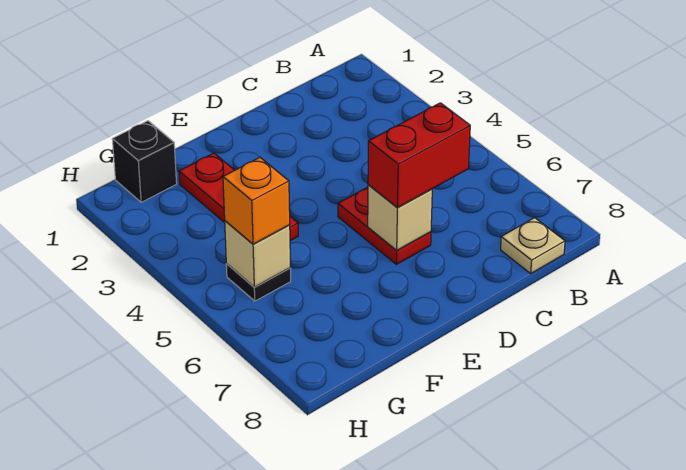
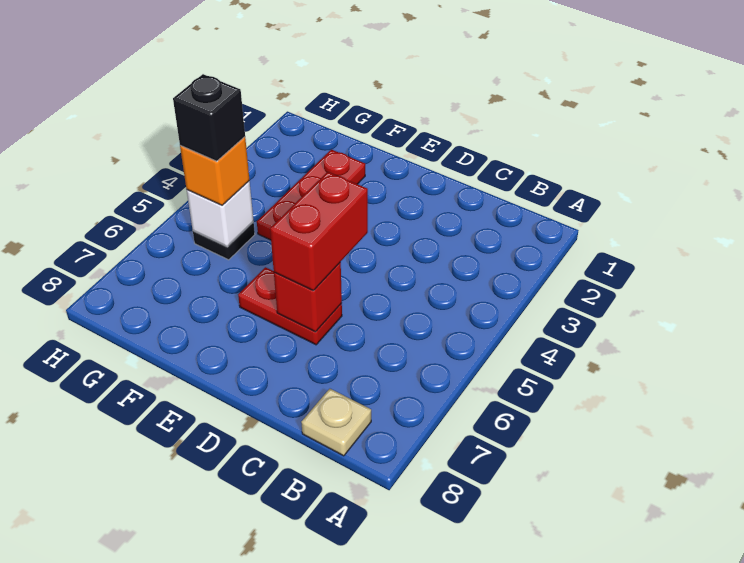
red 1x2 brick [368,103,470,208] -> red 1x2 brick turned to [270,172,368,290]
red 1x2 plate [338,187,431,264] -> red 1x2 plate turned to [238,267,342,345]
tan 1x1 brick [368,185,432,250] -> red 1x1 brick [274,262,342,332]
black 1x1 brick [112,121,177,202] -> black 1x1 brick moved to [173,74,245,161]
tan 1x1 brick [225,221,291,287] -> white 1x1 brick [187,181,254,247]

